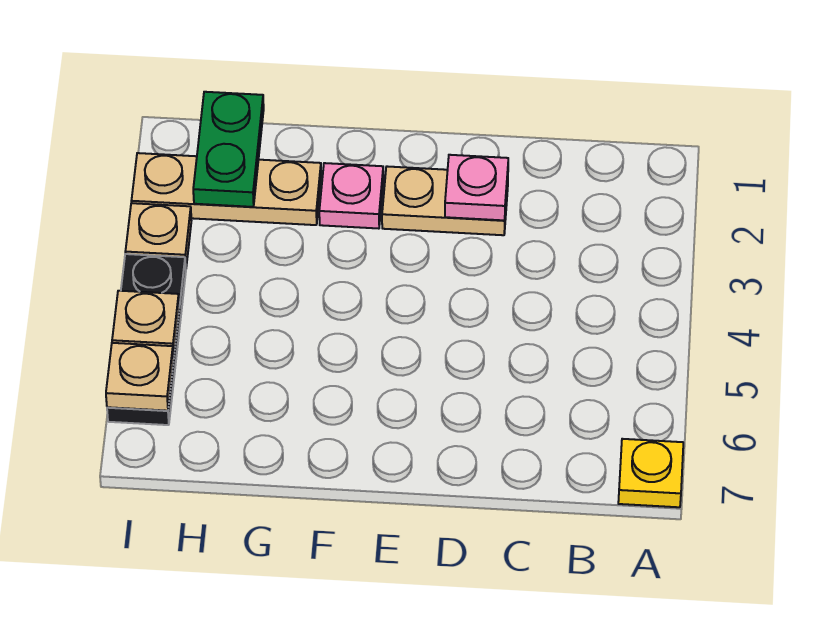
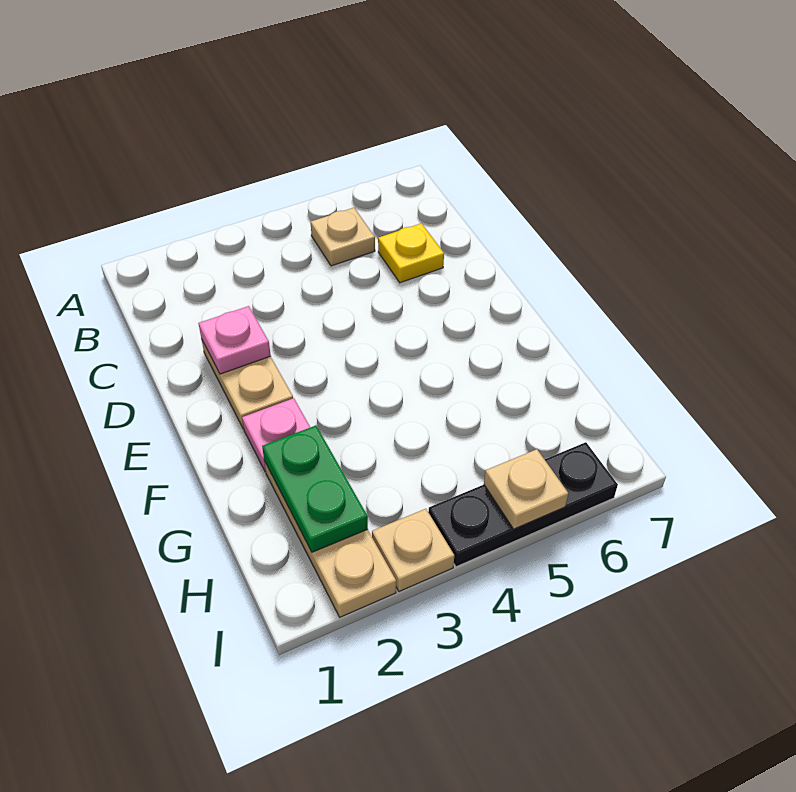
yellow 1x1 plate [618,439,683,507] -> yellow 1x1 plate moved to [378,223,444,283]
green 1x2 plate [193,92,264,207] -> green 1x2 plate turned to [262,426,368,552]
tan 1x1 plate [106,343,174,411] -> tan 1x1 plate moved to [311,208,375,266]

